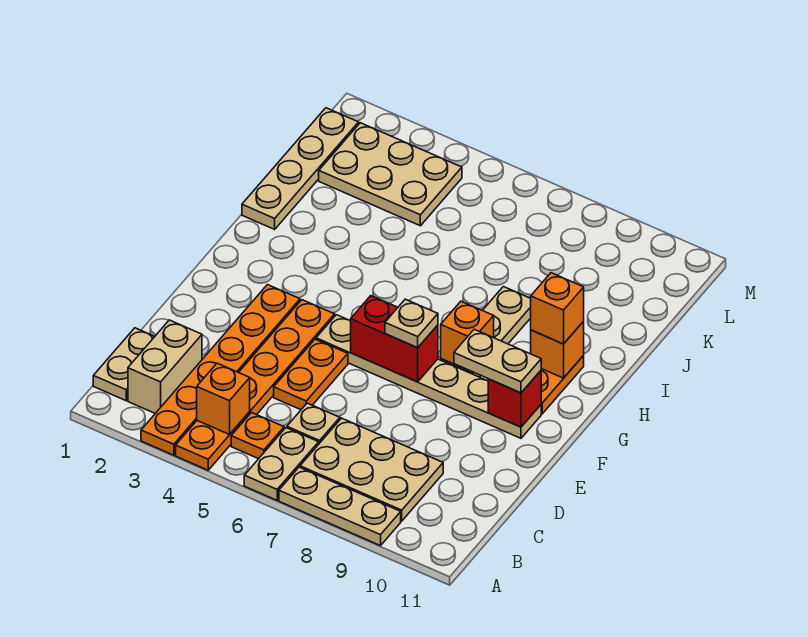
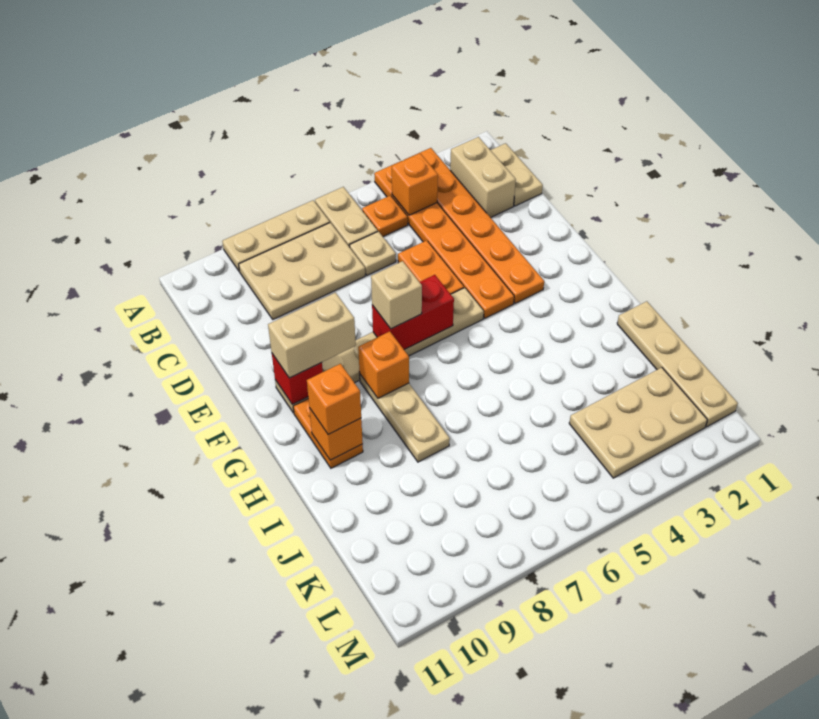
tan 1x1 plate [385,299,438,348] -> tan 1x1 brick [371,261,422,329]
tan 1x2 plate [454,329,541,393] -> tan 1x2 brick [268,293,356,378]

